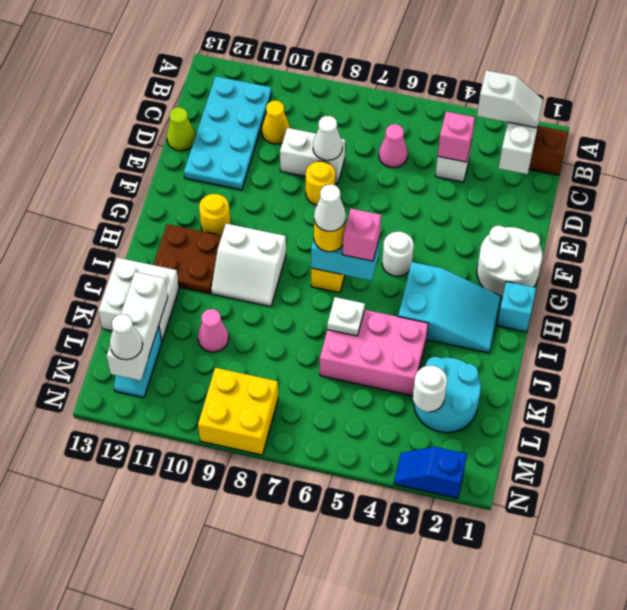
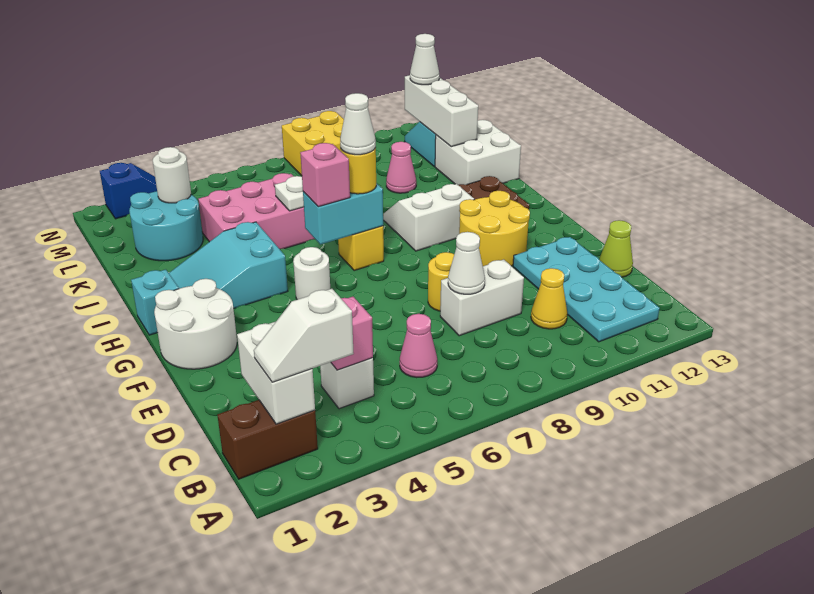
yellow 1x1 round brick [199,194,230,235] -> yellow 2x2 round brick [459,191,530,266]

